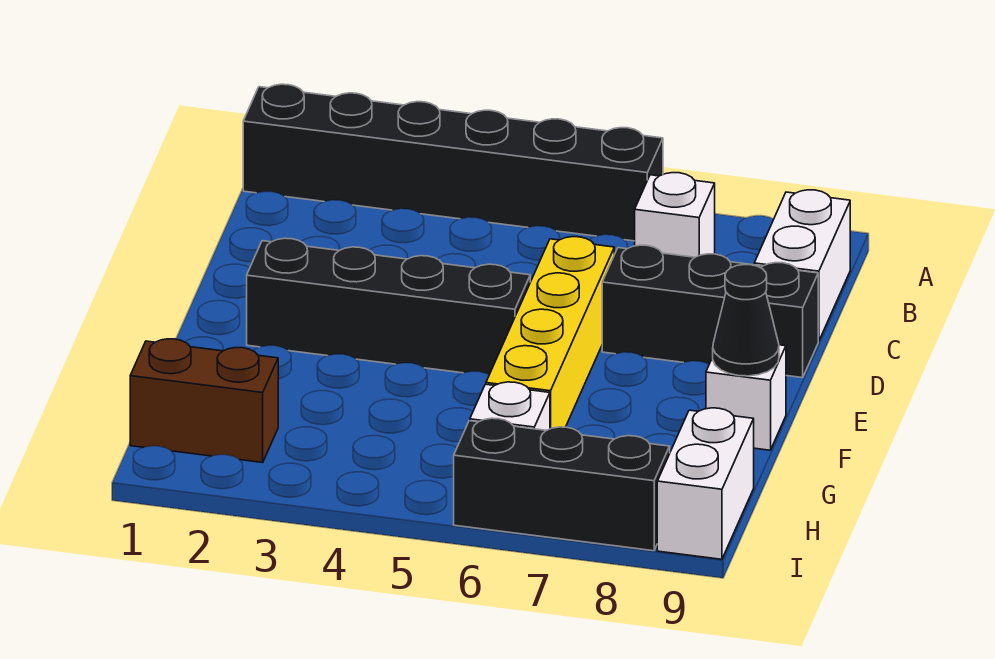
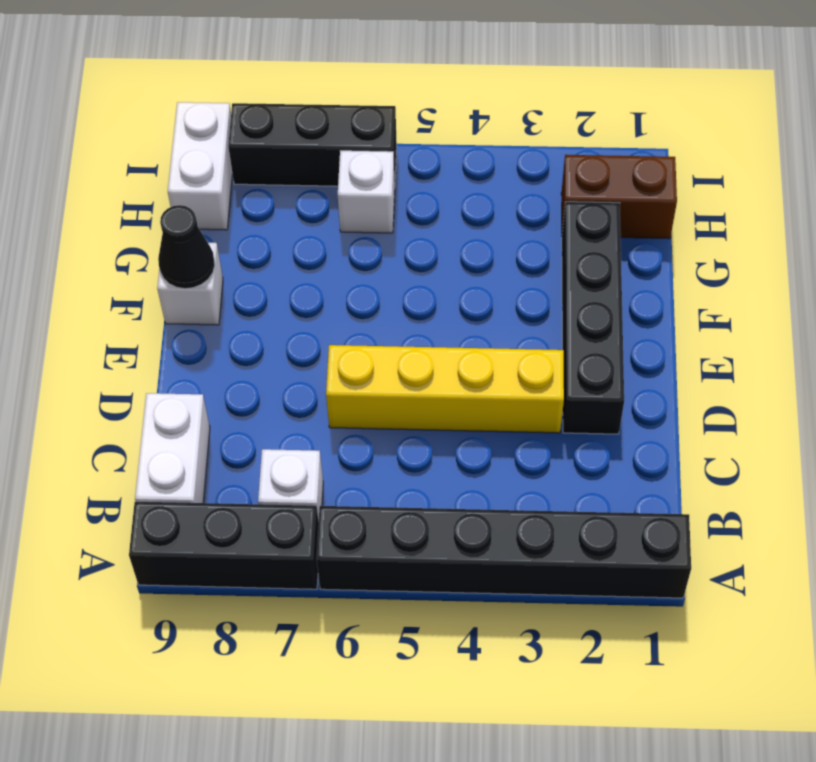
yellow 1x4 brick [486,237,614,429] -> yellow 1x4 brick turned to [326,345,564,433]
black 1x3 brick [602,245,818,378] -> black 1x3 brick moved to [129,502,319,589]
black 1x4 brick [247,238,530,375] -> black 1x4 brick turned to [562,202,624,434]

